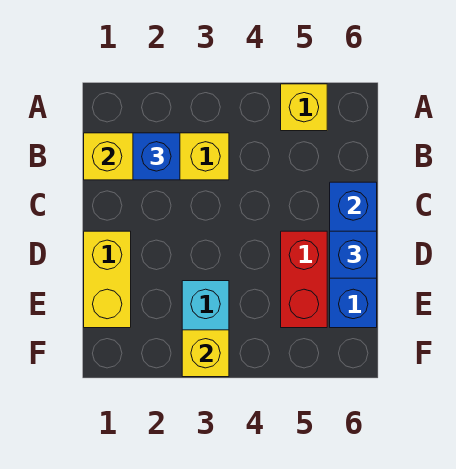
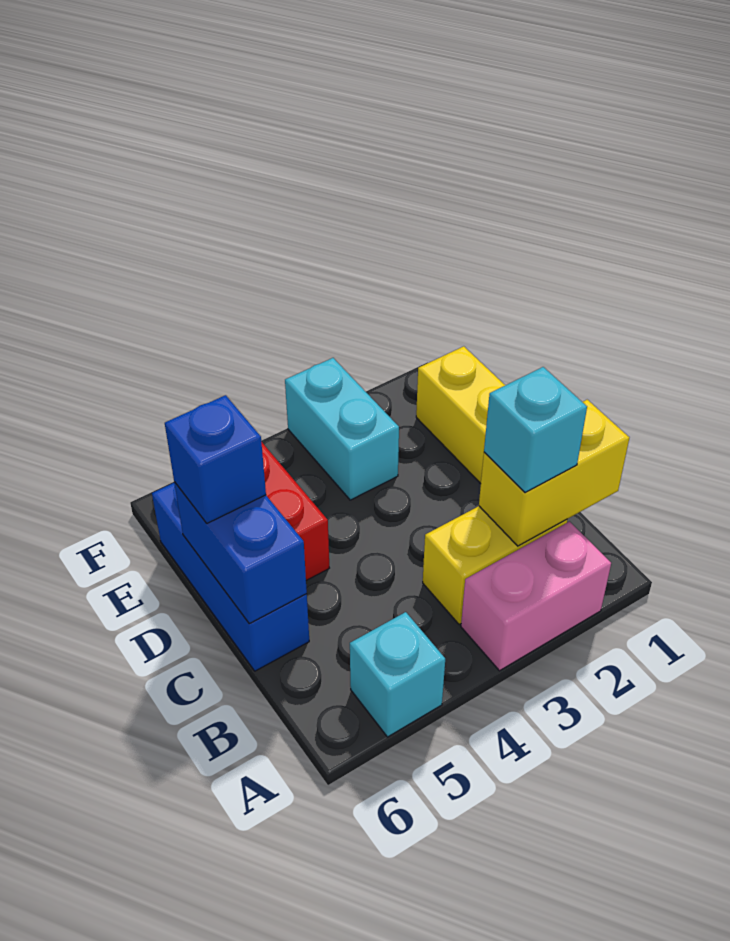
none -> pink 1x2 brick [461,522,611,671]
yellow 1x1 brick [281,84,327,131] -> cyan 1x1 brick [350,612,445,737]
blue 1x1 brick [133,133,180,180] -> cyan 1x1 brick [484,367,587,493]
yellow 1x1 brick [182,330,229,377] -> none

